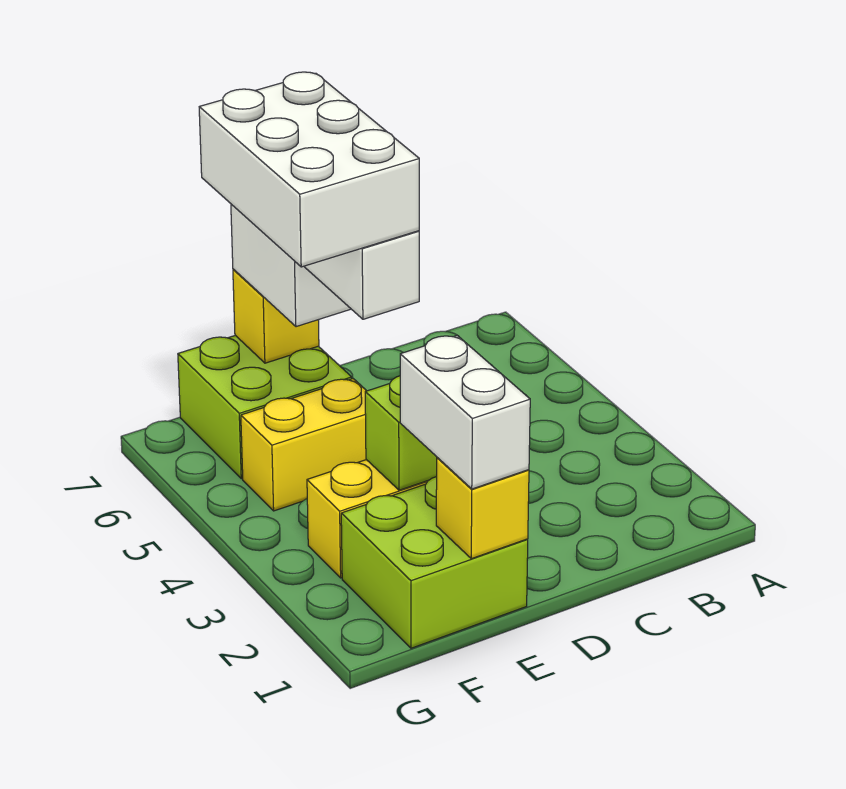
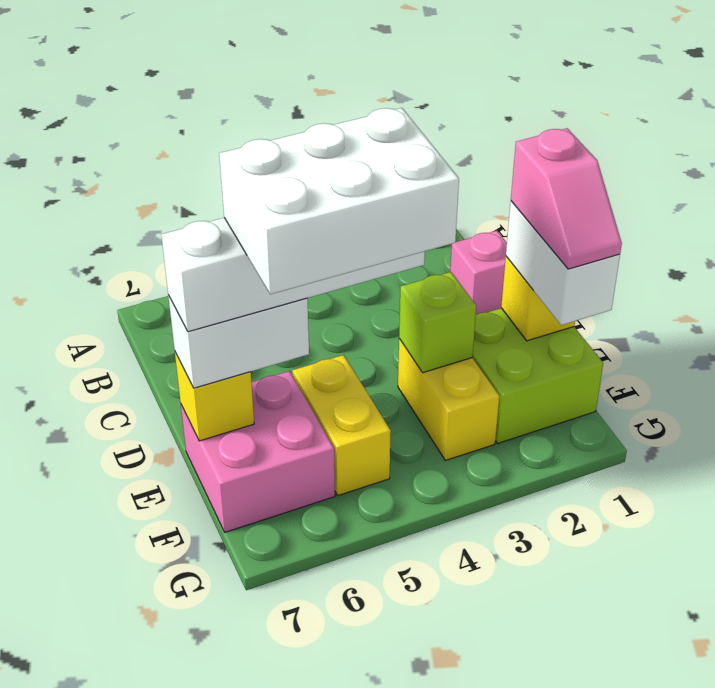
none -> pink 1x1 brick [450,231,507,315]
white 1x2 brick [400,335,530,489] -> white 1x2 brick turned to [506,201,620,325]
none -> pink 1x2 slope [511,128,622,269]
lime 2x2 brick [178,335,352,479] -> pink 2x2 brick [181,371,335,532]

